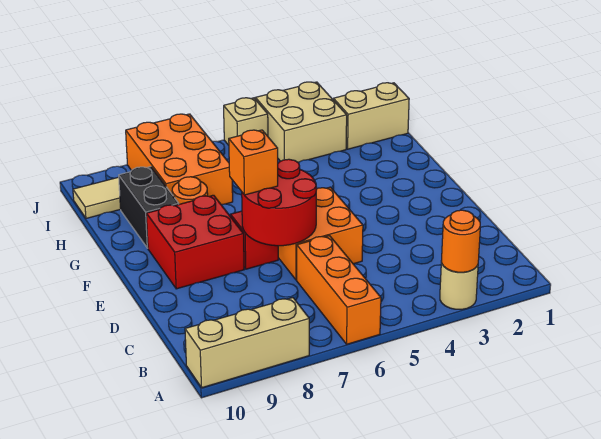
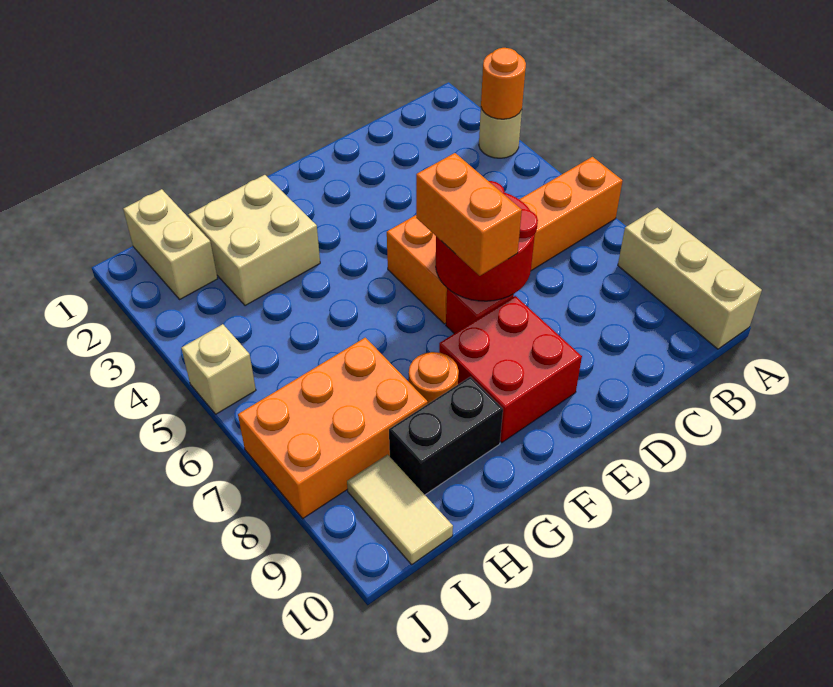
orange 1x1 brick [229,130,278,195] -> orange 1x2 brick [416,153,522,276]
tan 2x2 brick [255,82,347,162] -> tan 2x2 brick moved to [188,175,320,306]

